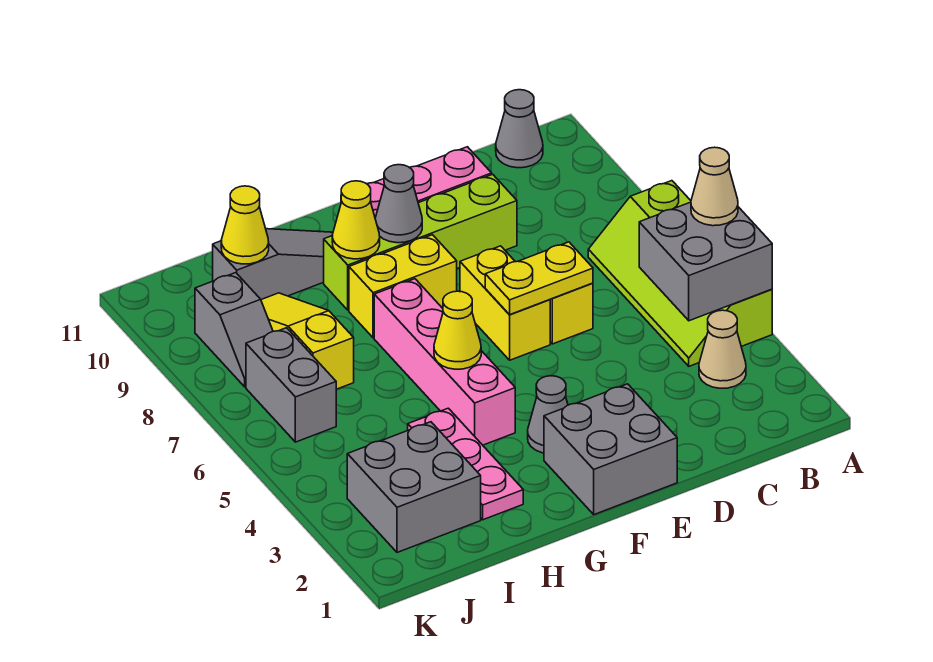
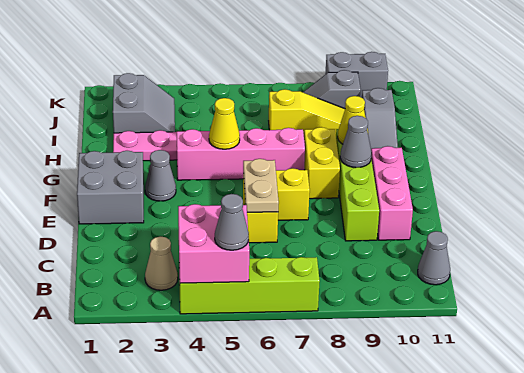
grey 2x2 brick [639,202,772,321] -> pink 2x2 brick [178,204,249,283]
tan 1x1 cone [691,147,738,226] -> grey 1x1 cone [215,194,249,250]
yellow 1x2 plate [485,242,593,314] -> tan 1x2 plate [243,159,279,212]
grey 2x2 brick [347,422,481,552] -> grey 2x2 slope [113,73,175,133]
yellow 1x1 cone [221,186,269,264] -> none
grey 1x2 brick [246,328,336,442] -> grey 1x2 brick moved to [325,52,388,98]

